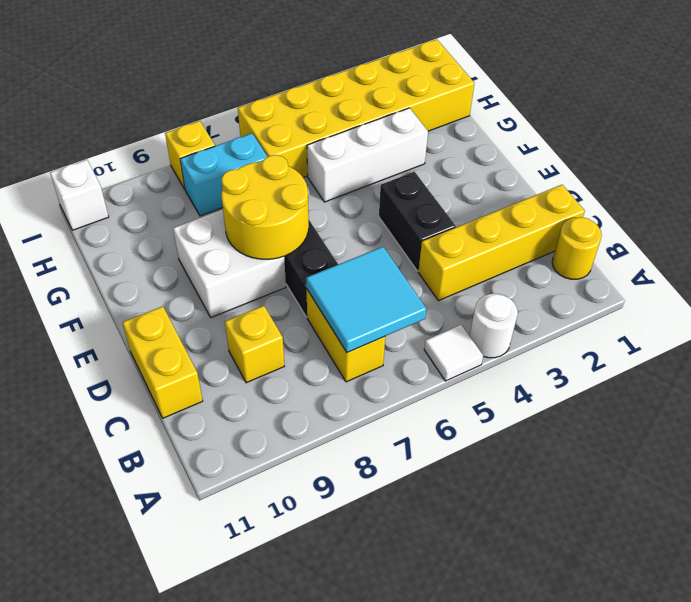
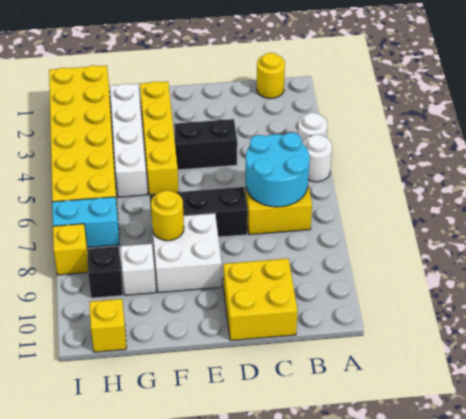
white 1x1 tile [424,325,483,381] -> white 1x1 round brick [303,134,332,182]
cyan 2x2 tile [306,247,426,353] -> cyan 2x2 round brick [245,133,310,207]
yellow 1x4 brick [418,185,585,301] -> yellow 1x4 brick moved to [140,81,179,195]
yellow 1x1 brick [225,306,284,383] -> yellow 1x1 brick moved to [89,299,126,352]
yellow 1x2 brick [122,306,203,418] -> yellow 2x2 brick [223,258,297,340]
yellow 2x2 round brick [221,155,309,259] -> yellow 1x1 round brick [151,190,184,241]
white 1x3 brick [307,108,428,202] -> white 1x4 brick [110,84,148,197]
cyan 1x2 brick [180,133,268,216] -> cyan 1x2 brick turned to [52,197,120,248]
none -> black 1x1 brick [87,246,123,298]
white 1x1 brick [50,160,109,230] -> white 1x1 brick moved to [121,244,156,295]

